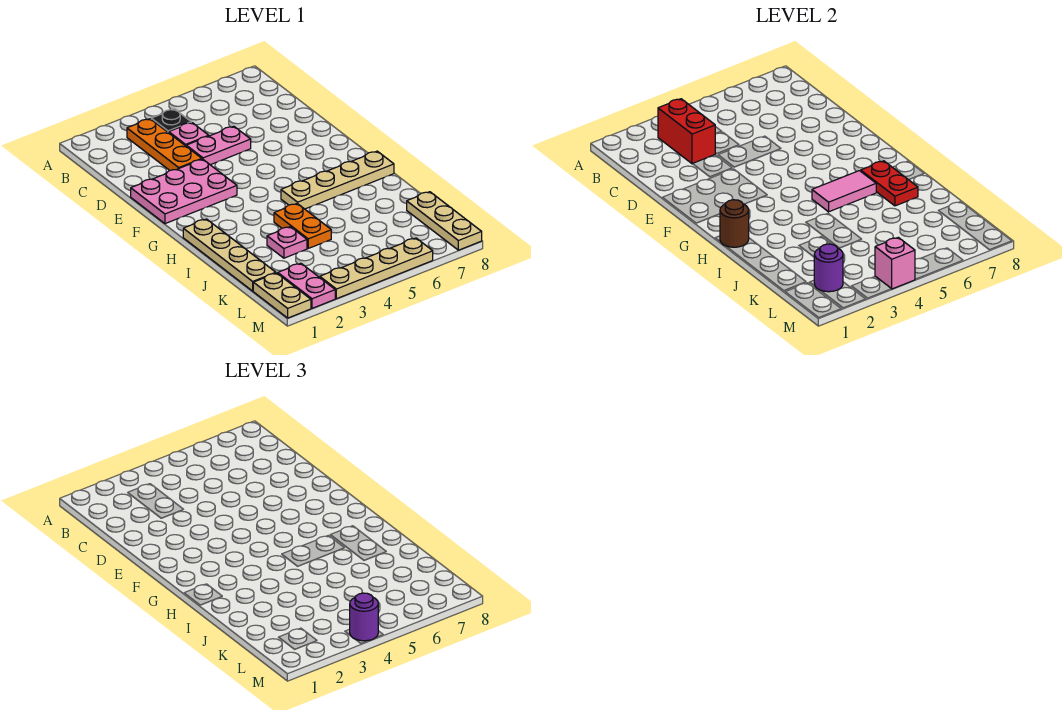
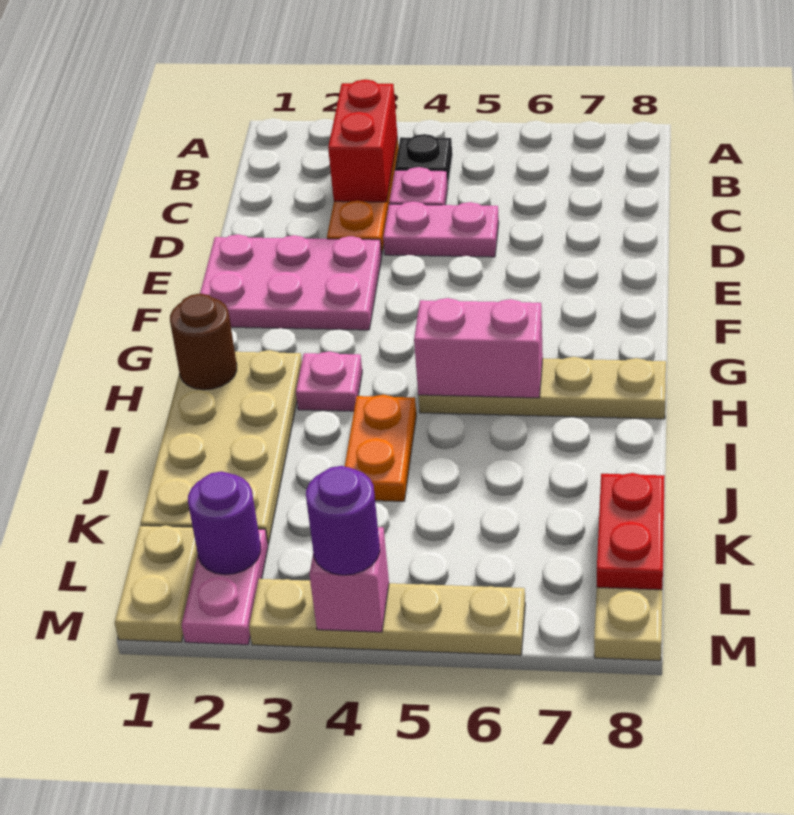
tan 1x4 plate [183,219,276,291] -> tan 2x4 plate [140,350,302,544]
pink 1x2 tile [812,171,876,212] -> pink 1x2 brick [414,298,543,398]
red 1x2 plate [861,161,918,206] -> red 1x2 plate moved to [597,473,665,590]
pink 1x1 plate [267,227,307,258] -> pink 1x1 plate moved to [296,351,362,411]

